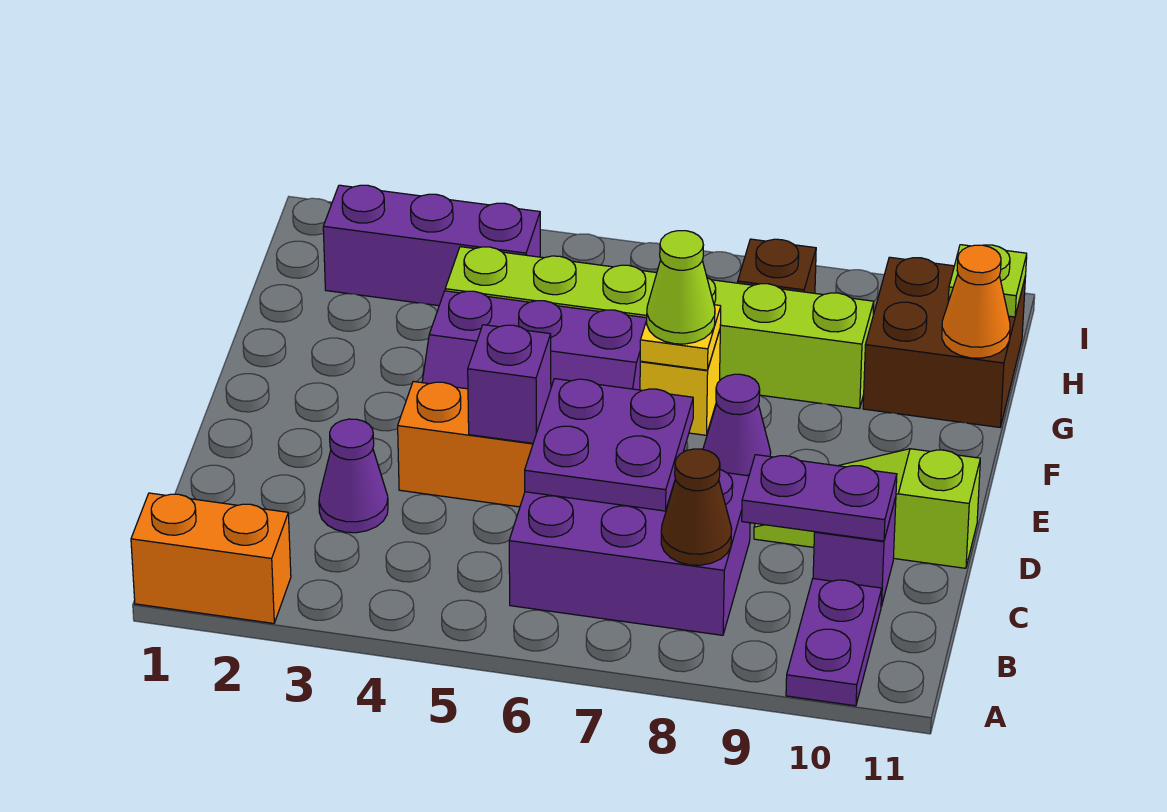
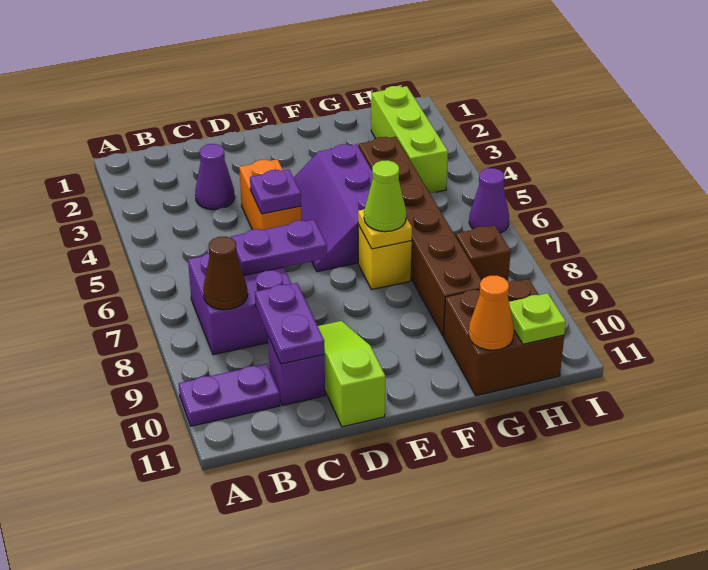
orange 1x2 brick [131,493,291,623] -> none
purple 2x3 brick [509,470,750,635] -> purple 2x2 brick [188,253,292,355]
purple 2x2 plate [525,379,693,511] -> purple 1x2 plate [231,220,327,275]
purple 1x1 brick [468,325,551,443] -> purple 1x1 plate [250,169,301,214]
purple 1x1 cone [703,374,771,476] -> purple 1x1 cone moved to [469,168,509,233]
lime 1x6 brick [445,247,874,409] -> brown 1x6 brick [359,137,482,336]
purple 1x3 brick [323,185,540,306] -> lime 1x3 brick [371,86,448,193]

